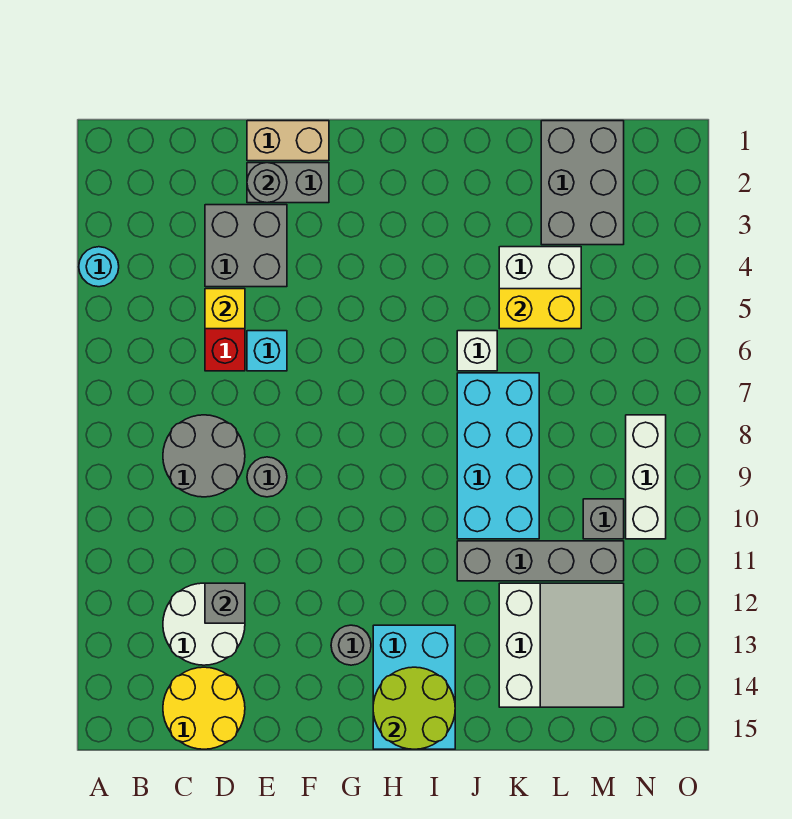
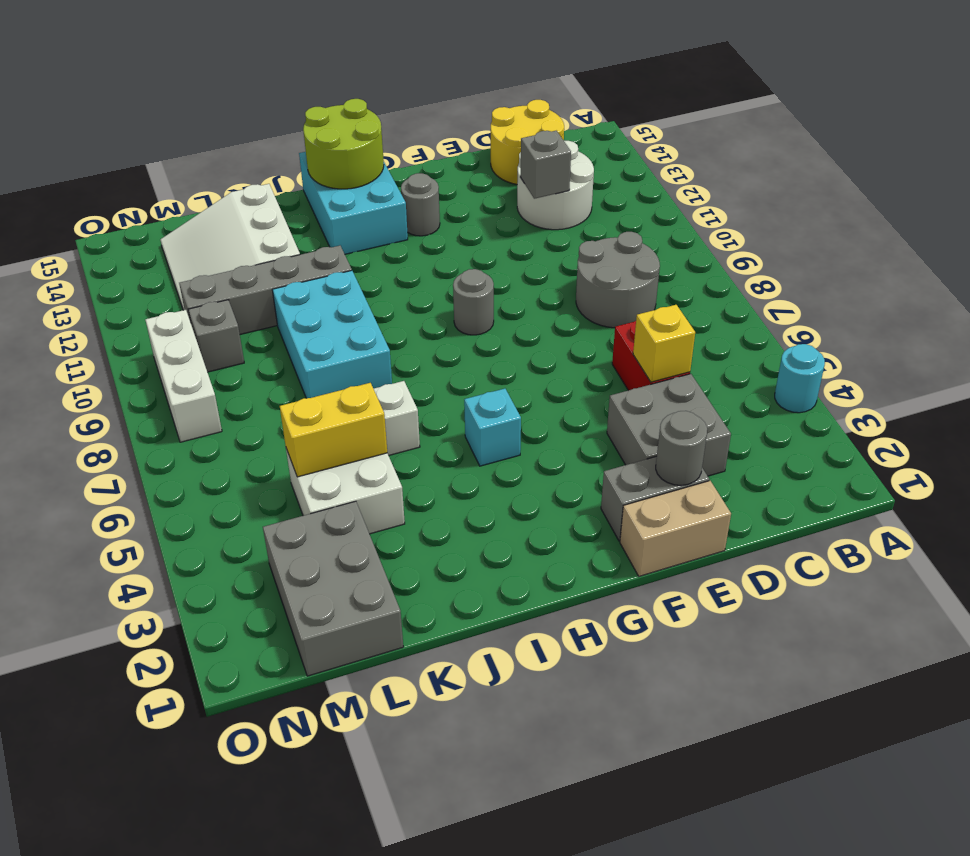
cyan 1x1 brick [247,331,287,371] -> cyan 1x1 brick moved to [464,389,521,466]
grey 1x1 round brick [247,457,287,497] -> grey 1x1 round brick moved to [453,269,494,335]
cyan 2x4 brick [457,373,539,539] -> cyan 2x3 brick [272,271,392,398]

